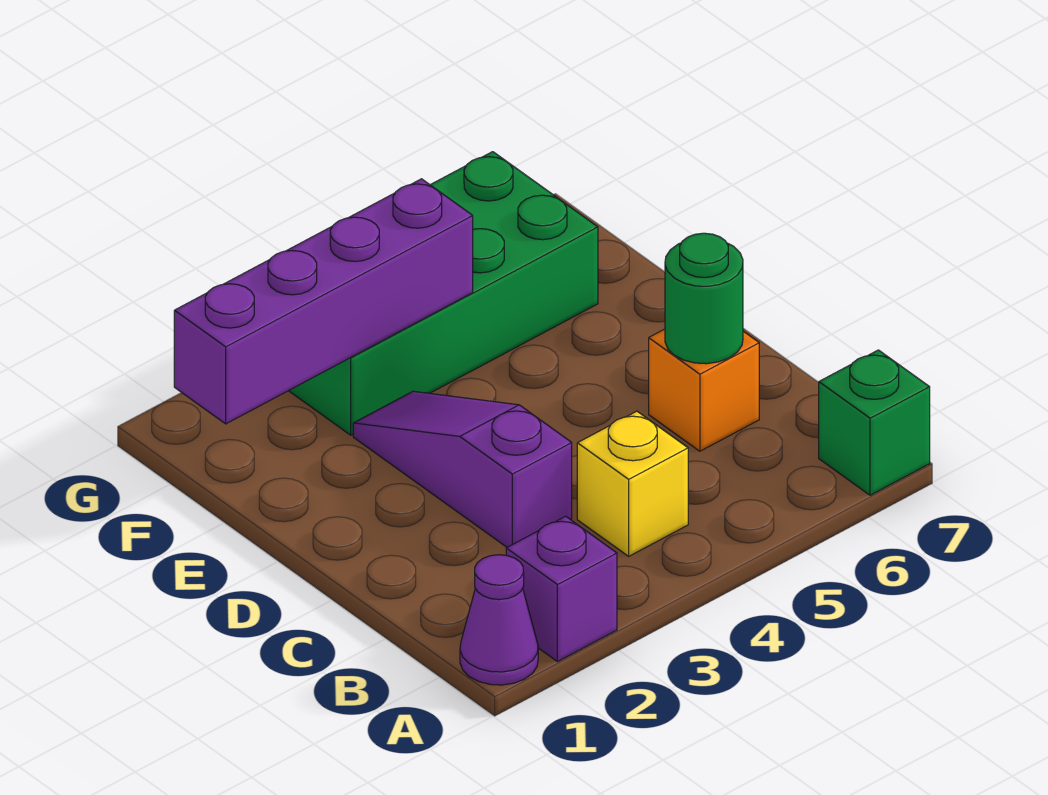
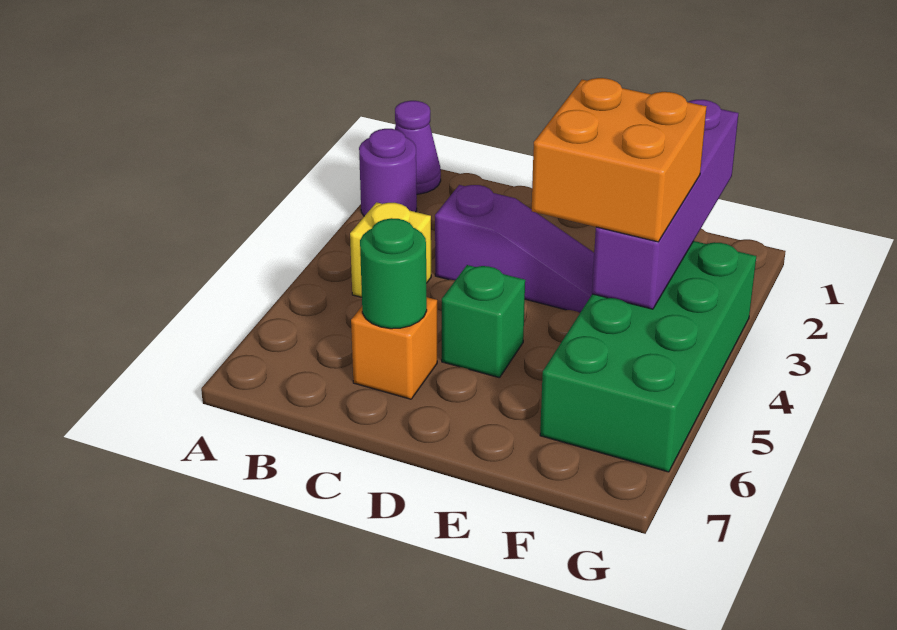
purple 1x1 brick [506,516,617,662] -> purple 1x1 round brick [359,129,417,216]
green 1x1 brick [819,350,930,495] -> green 1x1 brick moved to [442,265,525,378]
none -> orange 2x2 brick [532,78,707,242]

